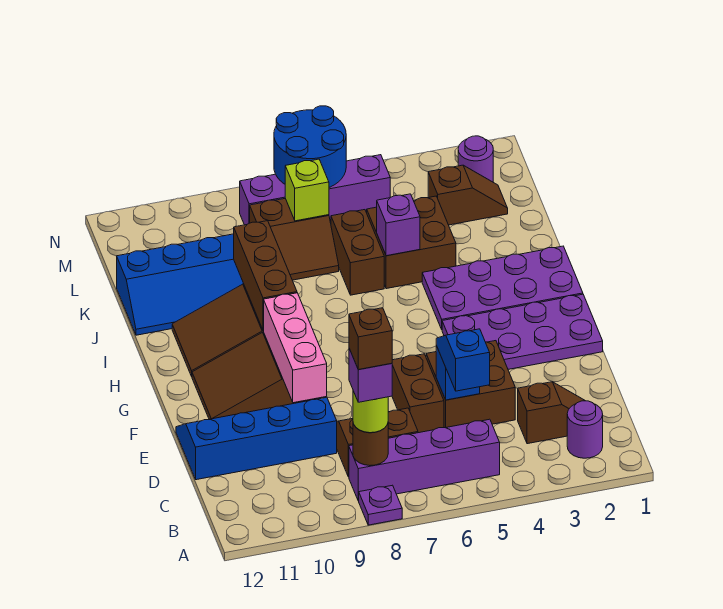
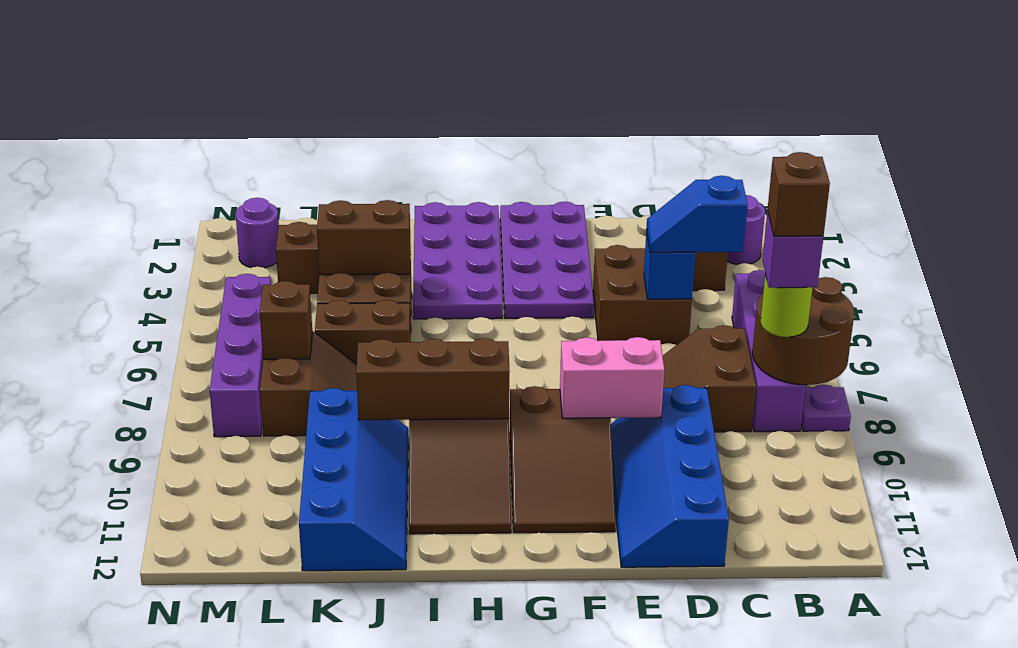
brown 1x1 round brick [353,424,388,466] -> brown 2x2 round brick [752,277,854,385]
brown 1x2 brick [392,354,444,433] -> brown 1x2 brick moved to [317,200,411,275]
pink 1x3 brick [264,293,327,403] -> pink 1x2 brick [560,337,664,418]
purple 1x1 brick [377,194,420,256] -> none
lime 1x1 brick [285,159,329,221] -> brown 1x1 brick [260,281,312,359]
blue 2x2 round brick [274,106,346,187] -> none

